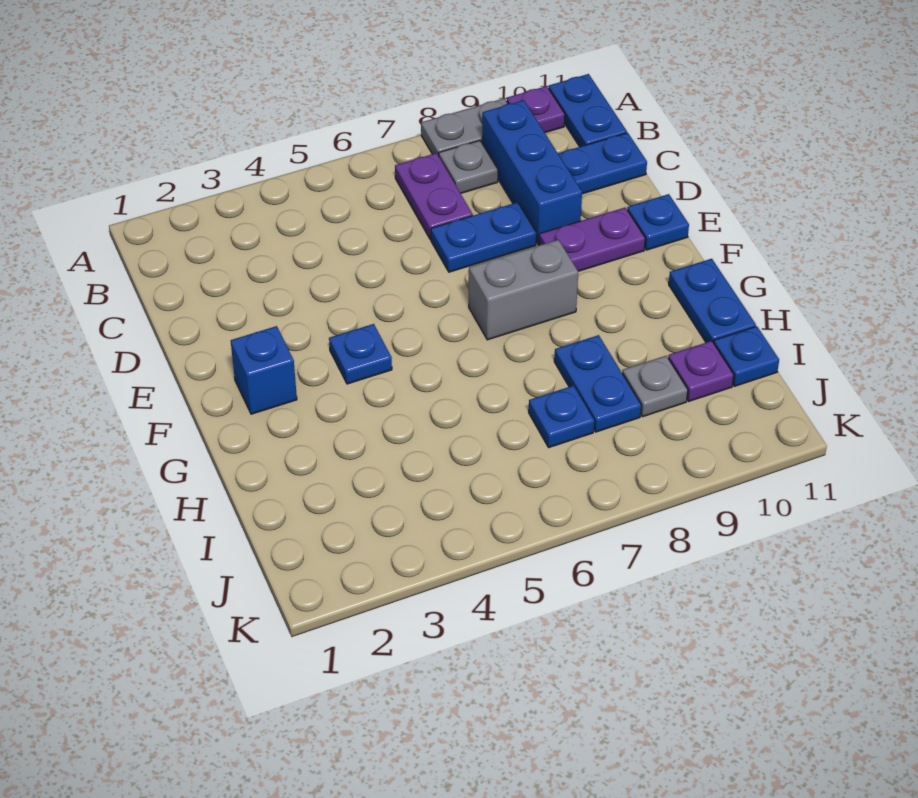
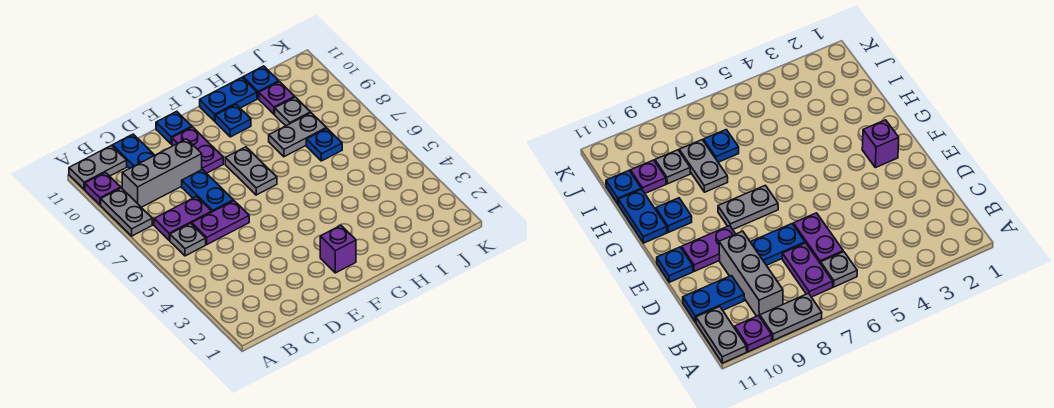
blue 1x2 plate [549,74,627,147] -> grey 1x2 plate [69,145,127,189]
grey 1x1 plate [439,141,498,193] -> grey 1x1 plate moved to [170,223,206,256]
blue 1x3 brick [482,100,582,245] -> grey 1x3 brick [122,139,202,207]
none -> purple 1x2 plate [192,201,249,244]
blue 1x1 brick [231,326,297,414] -> purple 1x1 brick [320,225,356,273]
blue 1x1 plate [329,324,392,384] -> blue 1x1 plate moved to [215,105,251,137]
grey 1x2 brick [469,240,578,340] -> grey 1x2 plate [225,147,277,195]
blue 1x2 plate [554,335,641,432] -> grey 1x2 plate [269,113,326,157]

